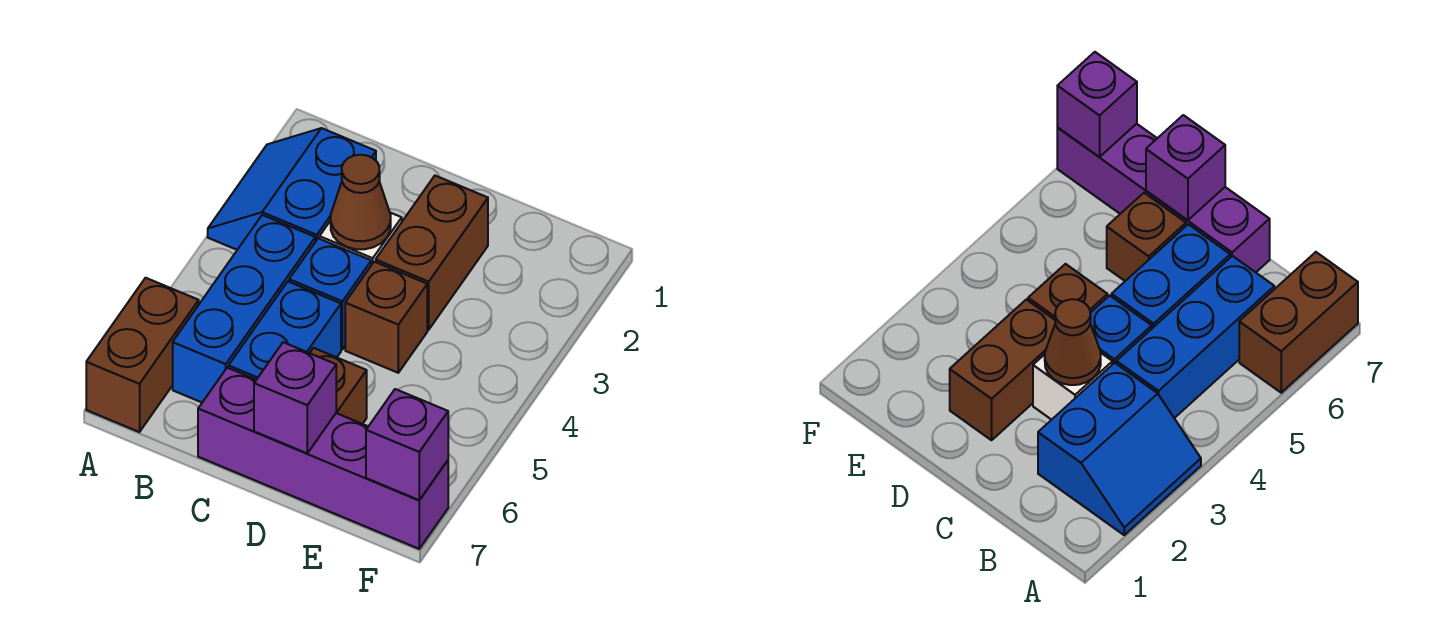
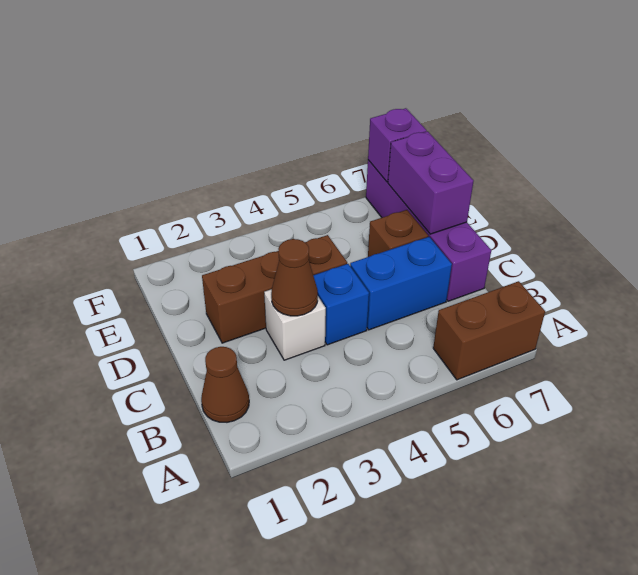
blue 2x2 slope [208,128,376,250] -> none
none -> brown 1x1 cone [201,347,249,422]
blue 1x3 brick [173,215,315,402] -> none
purple 1x1 brick [254,342,336,453] -> purple 1x2 brick [388,131,473,234]

